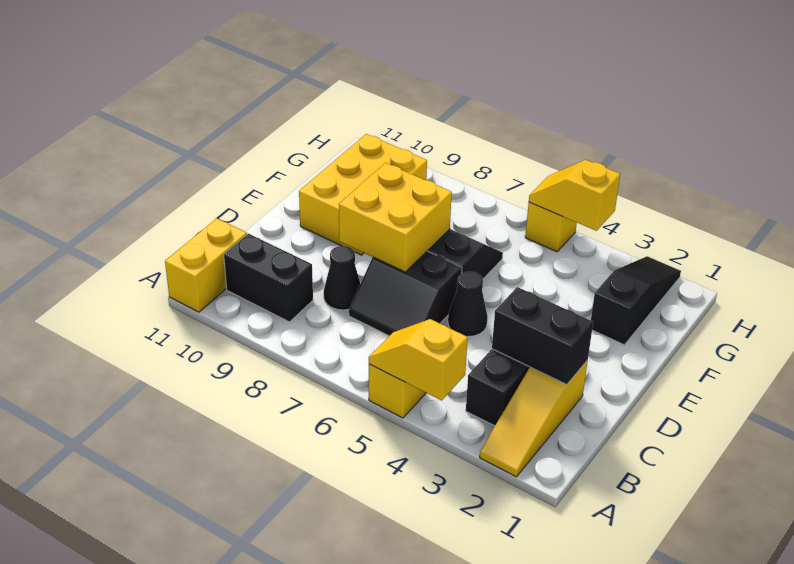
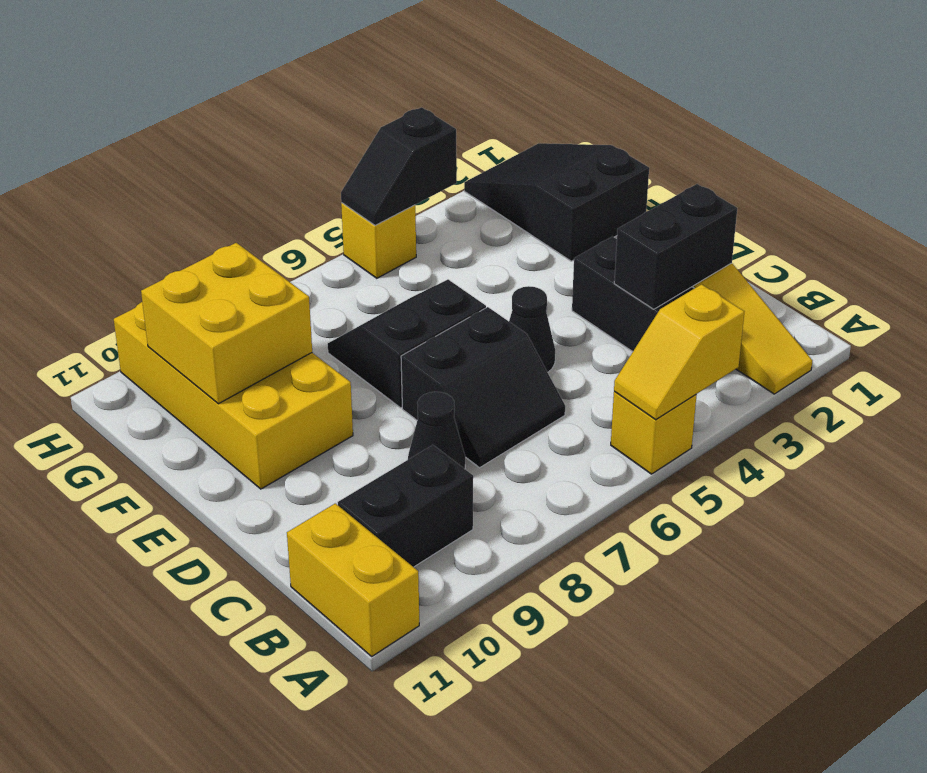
yellow 2x2 brick [339,163,452,272] -> yellow 2x2 brick moved to [141,243,312,404]
yellow 2x3 brick [299,134,427,255] -> yellow 2x4 brick [114,302,353,489]
black 1x3 slope [591,256,681,345] -> black 2x3 slope [464,143,649,261]
yellow 1x2 slope [529,160,620,231] -> black 1x2 slope [341,107,457,225]

